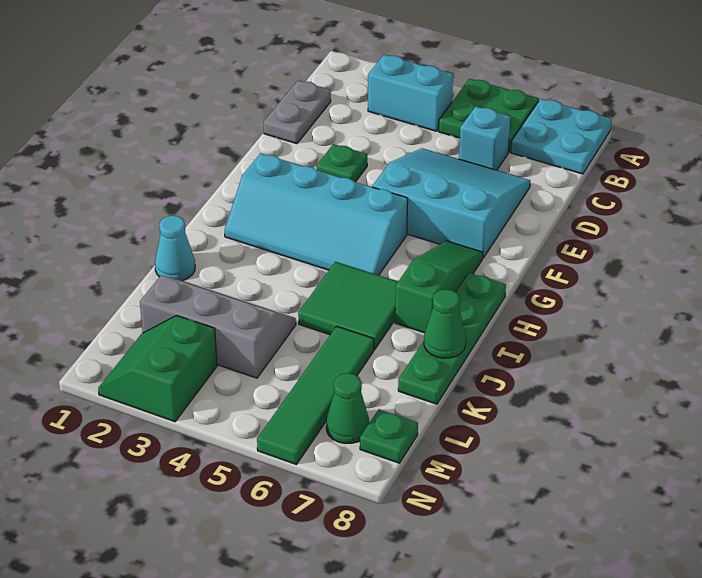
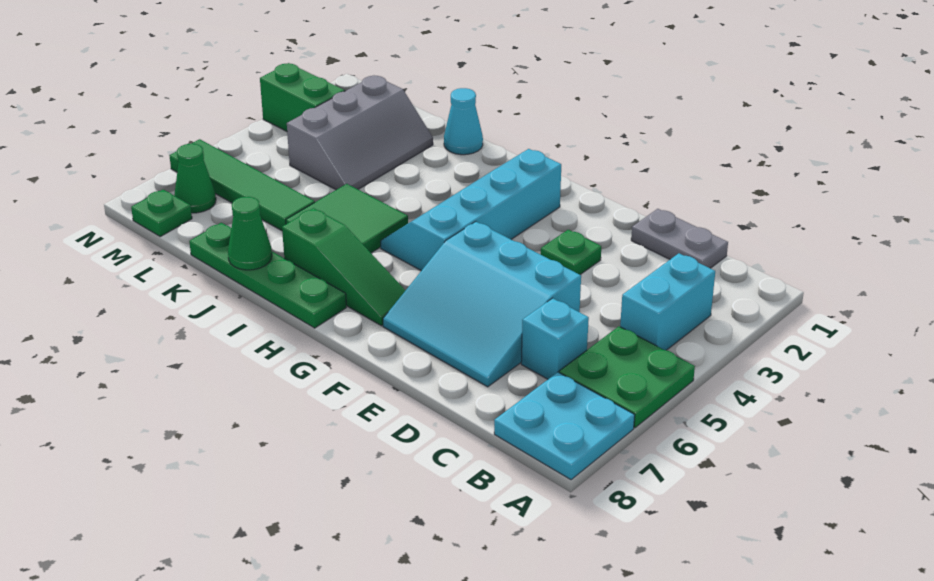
cyan 3x3 slope [372,148,530,258] -> cyan 3x3 slope turned to [383,222,581,387]

